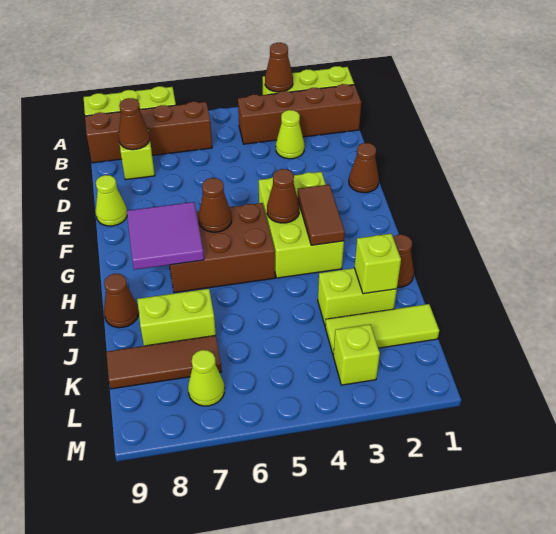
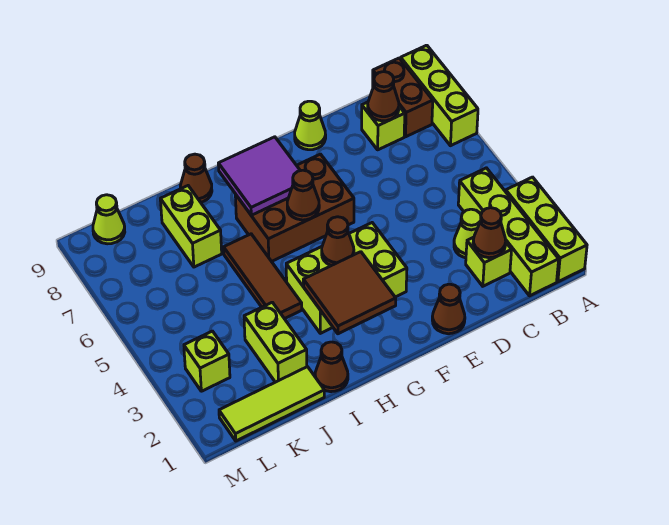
brown 1x1 cone [265,43,293,92] -> brown 1x1 cone moved to [473,208,506,258]
brown 1x4 brick [238,84,361,144] -> lime 1x4 brick [458,168,559,296]
brown 1x4 brick [85,102,212,163] -> brown 1x2 brick [373,58,433,137]
brown 1x2 tile [298,185,345,245] -> brown 2x2 tile [303,252,396,334]
brown 2x3 brick [170,203,275,293] -> brown 2x3 brick turned to [235,154,354,261]
lime 1x1 brick [354,234,401,294] -> lime 1x1 brick moved to [466,237,512,286]
lime 1x3 tile [325,304,439,354] -> lime 1x3 tile turned to [219,367,324,441]
brown 1x3 tile [106,335,222,389] -> brown 1x3 tile moved to [224,234,302,319]
lime 1x1 cone [188,350,224,406] -> lime 1x1 cone moved to [93,195,125,244]

